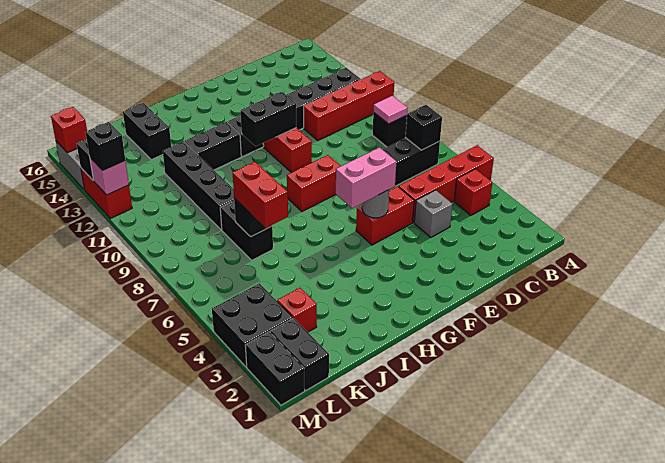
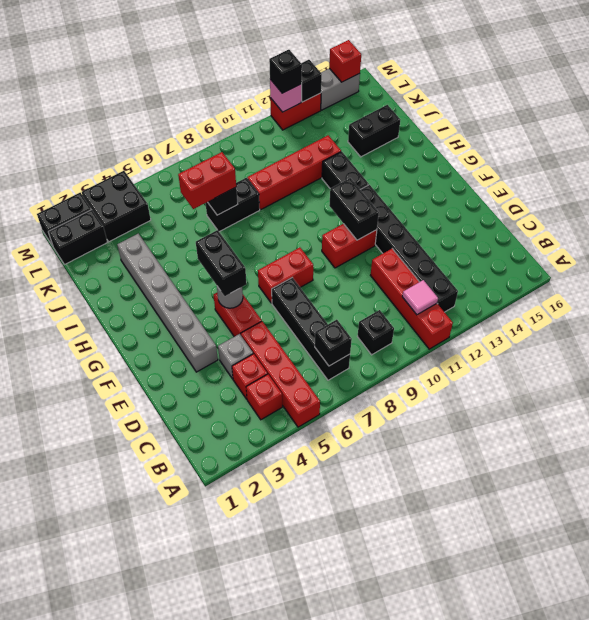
pink 1x1 tile [373,96,407,124] -> pink 1x1 tile moved to [402,280,438,315]
none -> grey 1x6 brick [117,234,218,372]
pink 1x2 brick [336,147,396,208] -> black 1x2 brick [196,230,247,296]
red 1x2 brick [287,155,341,211] -> red 1x2 brick turned to [258,248,313,303]
black 1x4 brick [163,141,234,230] -> red 1x4 brick [247,135,341,210]
red 1x1 brick [277,288,317,332] -> red 1x1 brick moved to [232,354,267,399]

